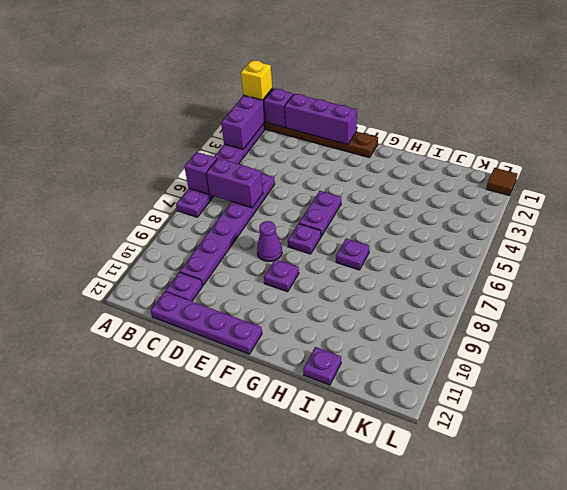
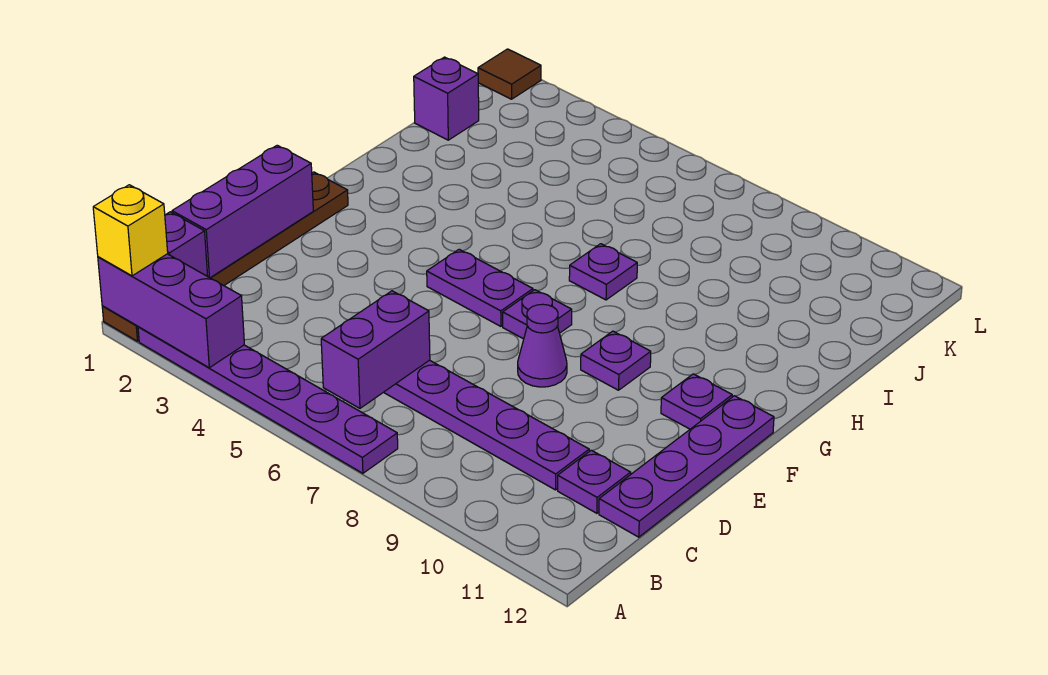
purple 1x1 brick [184,152,217,194] -> purple 1x1 brick moved to [414,57,479,140]
purple 1x1 plate [303,347,341,385] -> purple 1x1 plate moved to [661,374,732,429]

